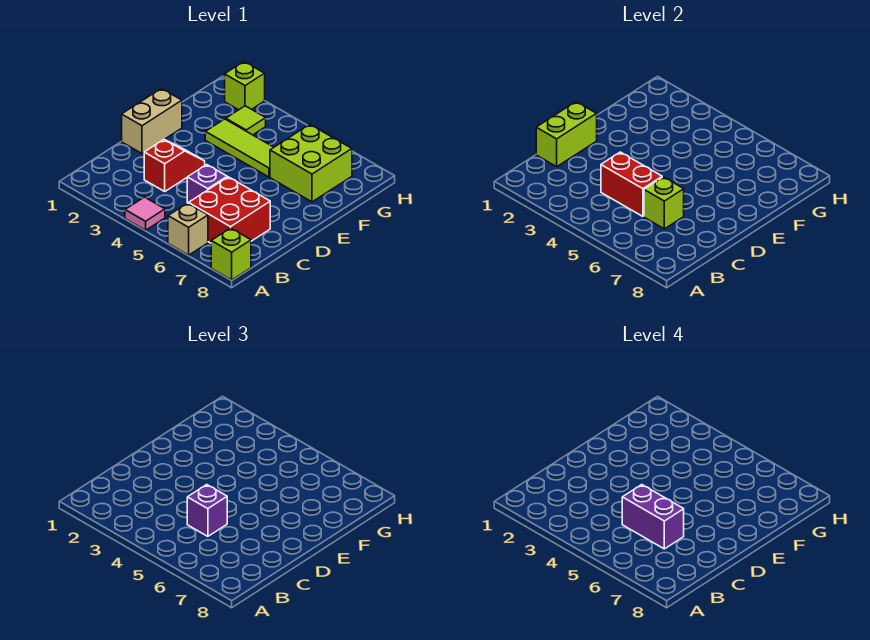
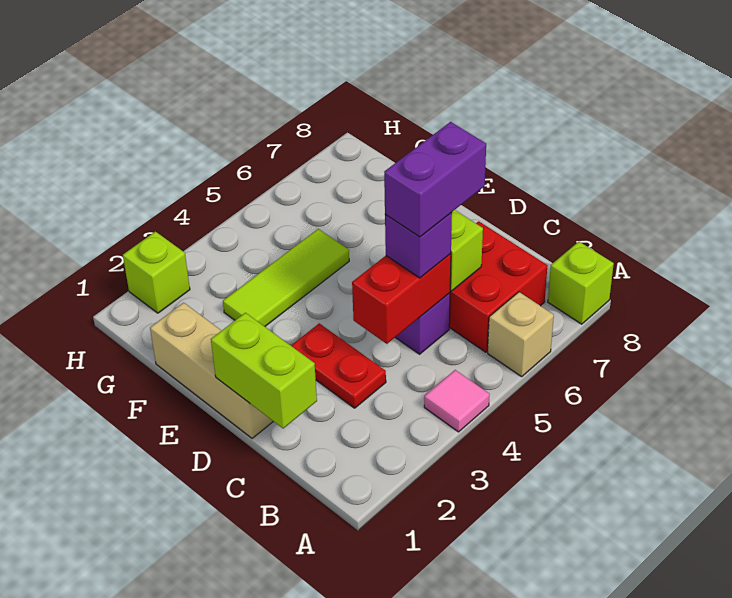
red 1x2 slope [144,139,205,191] -> red 1x2 plate [291,323,386,408]
tan 1x2 brick [122,89,182,154] -> tan 1x3 brick [150,303,273,438]
lime 2x2 brick [270,124,352,202] -> none
lime 1x1 tile [226,106,266,135] -> none

